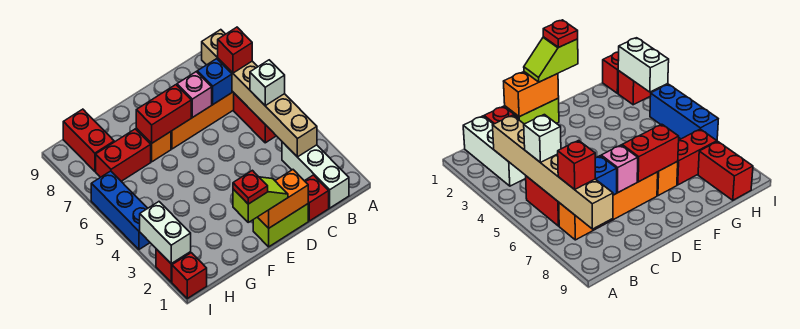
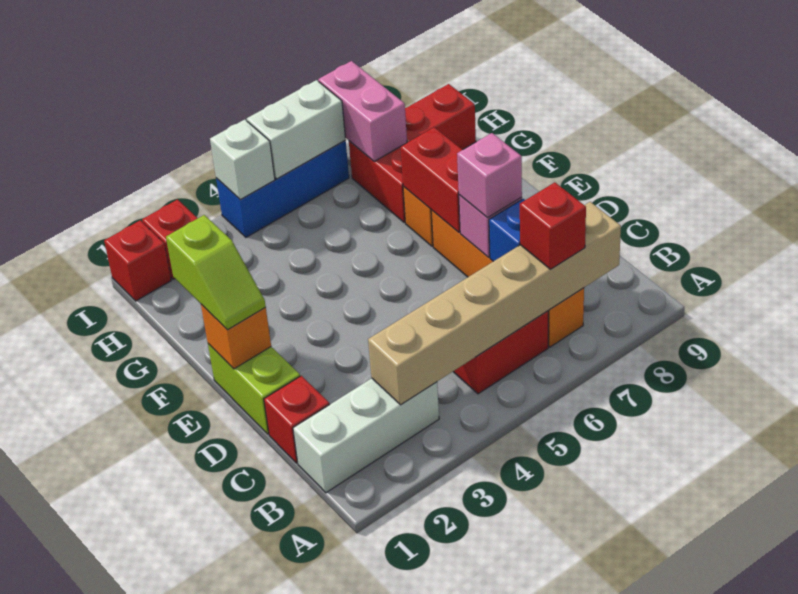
white 1x1 brick [250,60,285,106] -> white 1x1 brick moved to [210,119,275,199]
orange 1x2 brick [258,170,308,228] -> orange 1x1 brick [201,304,271,369]
none -> pink 1x1 brick [457,133,522,218]
red 1x1 plate [233,170,268,204] -> none
none -> pink 1x2 brick [318,61,407,161]
white 1x2 brick [140,202,191,264] -> white 1x2 brick moved to [247,80,346,179]

